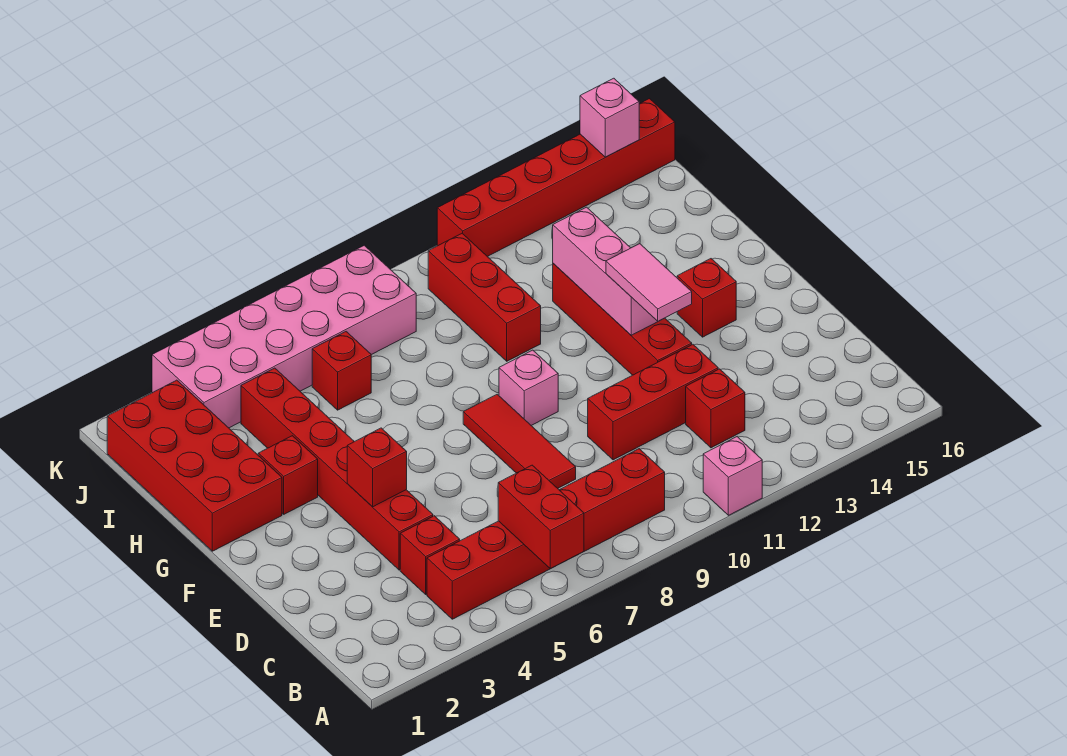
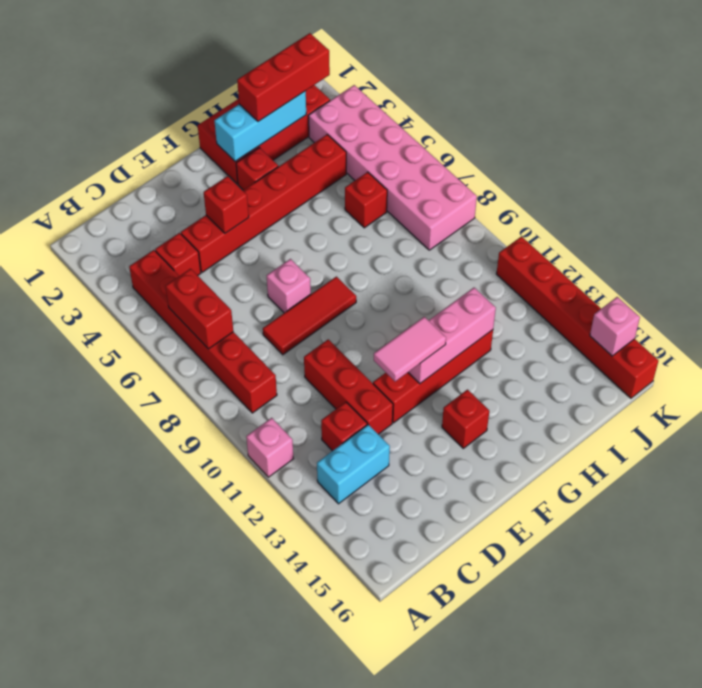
red 1x2 brick [498,465,584,569] -> red 1x2 brick turned to [166,269,233,349]
none -> cyan 1x2 brick [317,425,390,504]
pink 1x1 brick [499,350,558,425] -> pink 1x1 brick moved to [267,259,311,313]
none -> cyan 1x3 brick [214,91,306,161]
red 1x3 brick [428,233,541,361] -> red 1x3 brick moved to [237,33,330,122]

